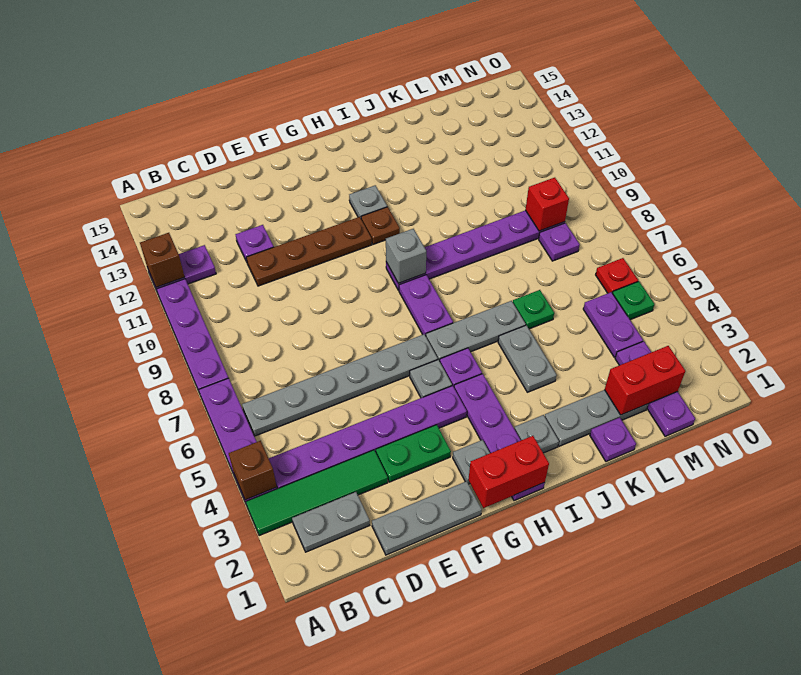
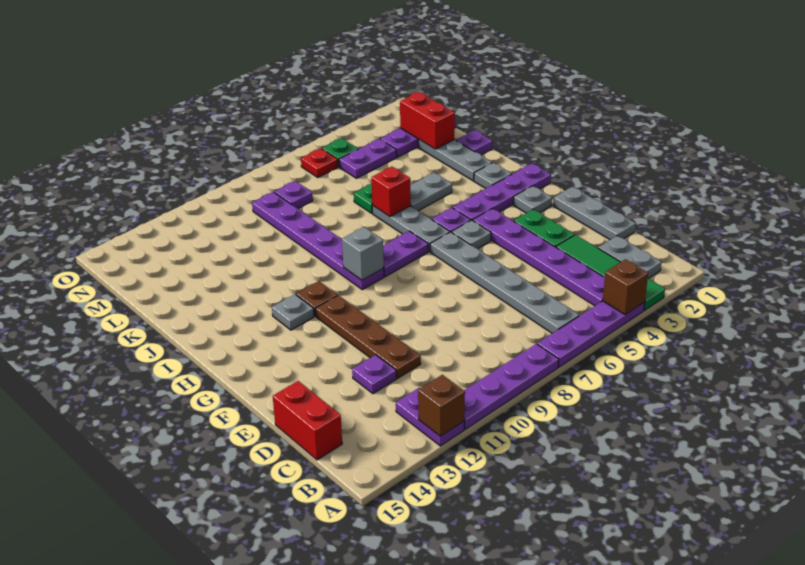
red 1x2 brick [468,436,549,508] -> red 1x2 brick moved to [273,381,342,460]
red 1x1 brick [525,178,569,231] -> red 1x1 brick moved to [371,167,411,216]

